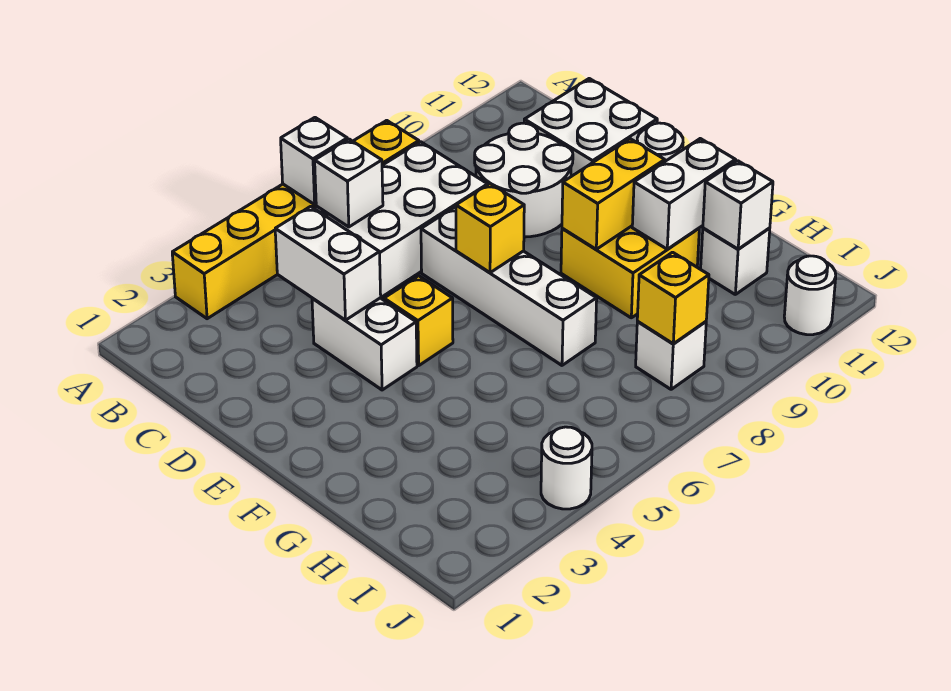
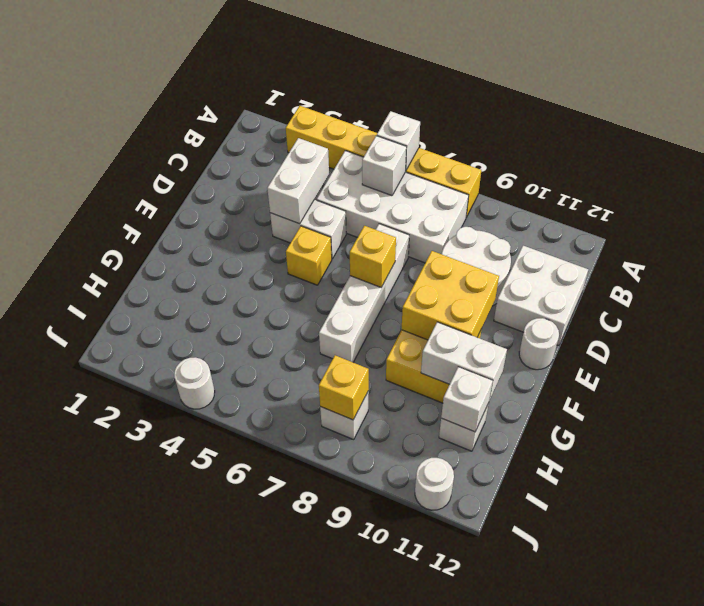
white 1x2 brick [312,298,417,390] -> white 1x2 brick turned to [270,200,346,259]
yellow 1x2 brick [562,139,665,249] -> yellow 2x2 brick [402,251,499,340]

